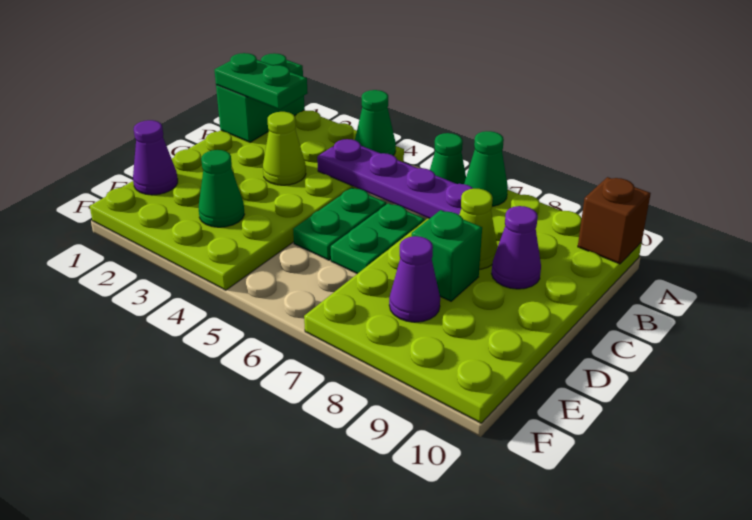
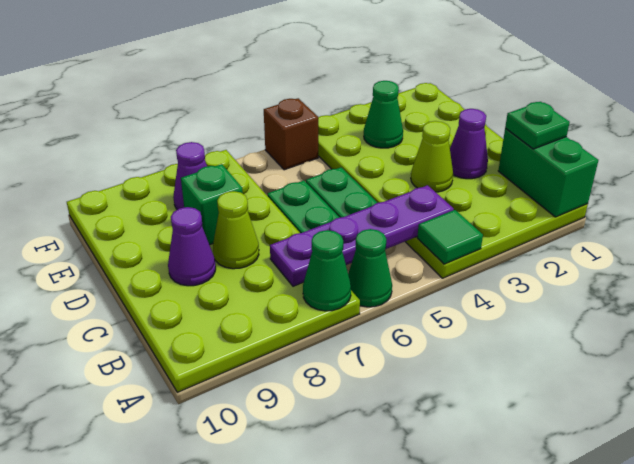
green 1x1 cone [355,90,396,155] -> green 1x1 tile [417,210,483,264]
brown 1x1 brick [578,177,651,264] -> brown 1x1 brick moved to [264,98,318,170]
green 1x2 plate [214,53,308,110] -> green 1x1 plate [505,102,570,149]
purple 1x1 cone [133,120,178,195] -> purple 1x1 cone moved to [450,109,488,179]

